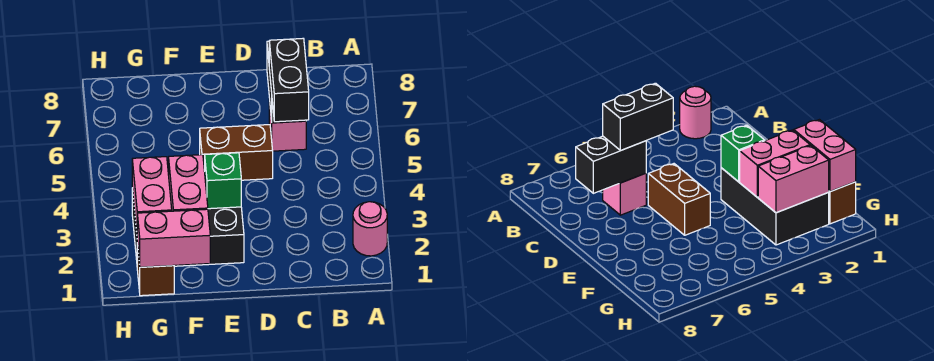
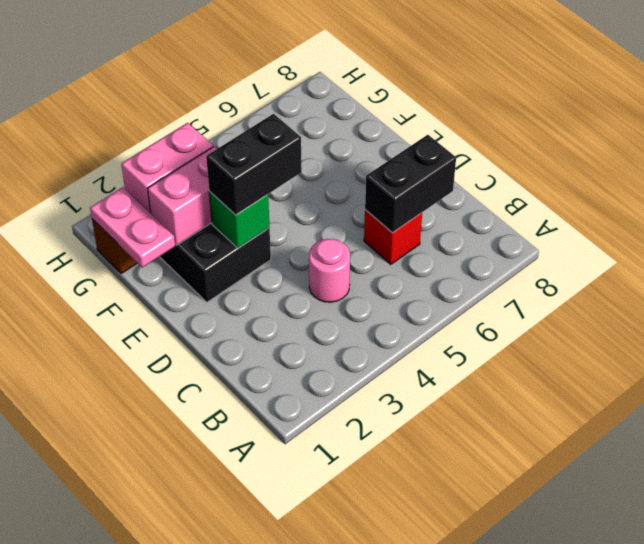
pink 1x1 round brick [353,202,387,256] -> pink 1x1 round brick moved to [309,239,350,302]
black 1x2 brick [269,39,309,122] -> black 1x2 brick moved to [206,114,302,215]
pink 1x1 brick [269,99,306,151] -> red 1x1 brick [364,210,422,264]
brown 1x2 brick [200,125,273,180] -> none
pink 1x2 brick [137,209,210,267] -> pink 1x2 plate [90,187,175,267]

